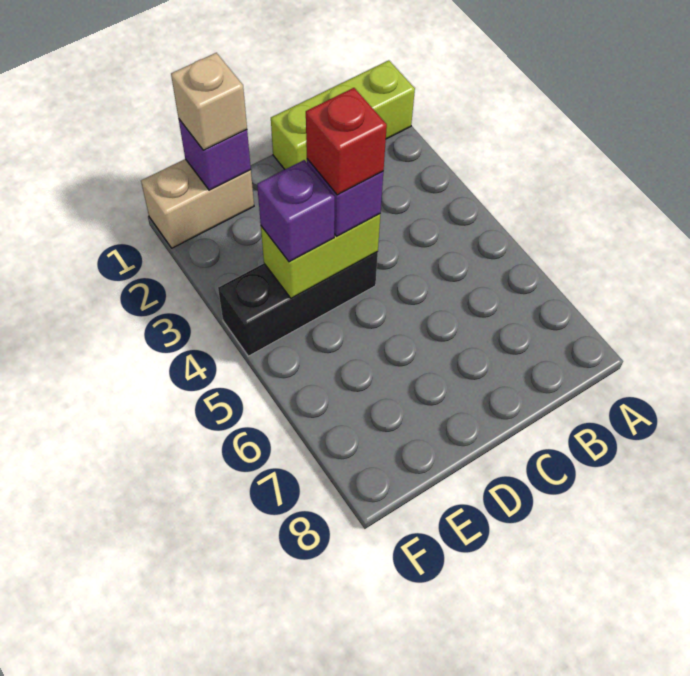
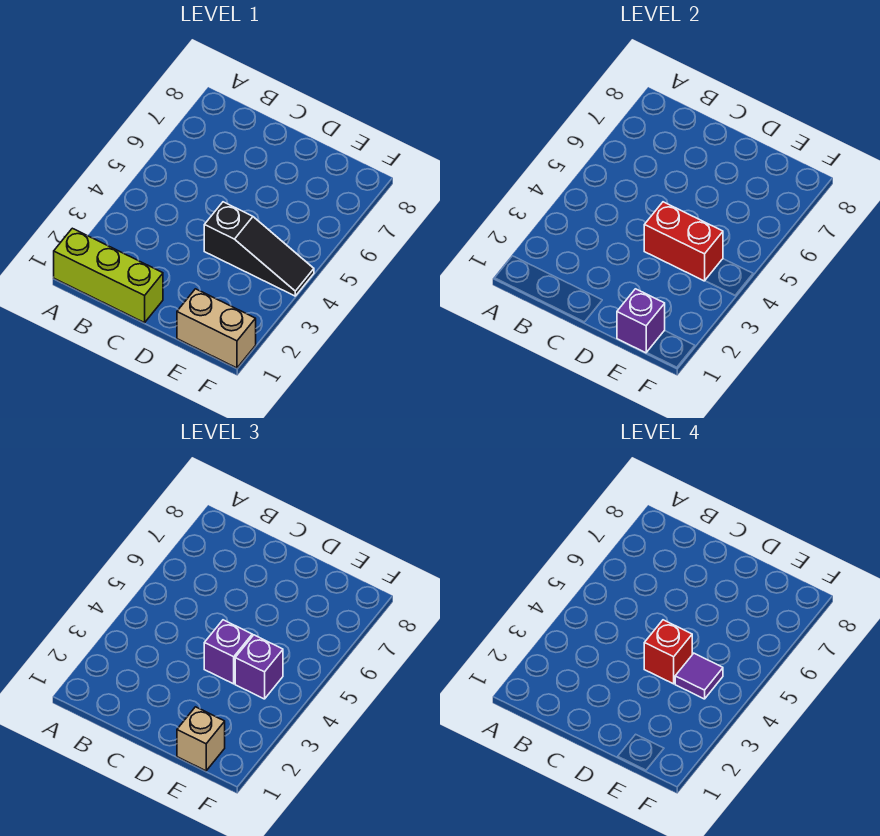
black 1x3 brick [218,252,378,356] -> black 1x3 slope [204,202,314,296]
lime 1x2 brick [261,214,380,298] -> red 1x2 brick [644,202,723,281]
none -> purple 1x1 tile [675,653,723,699]

